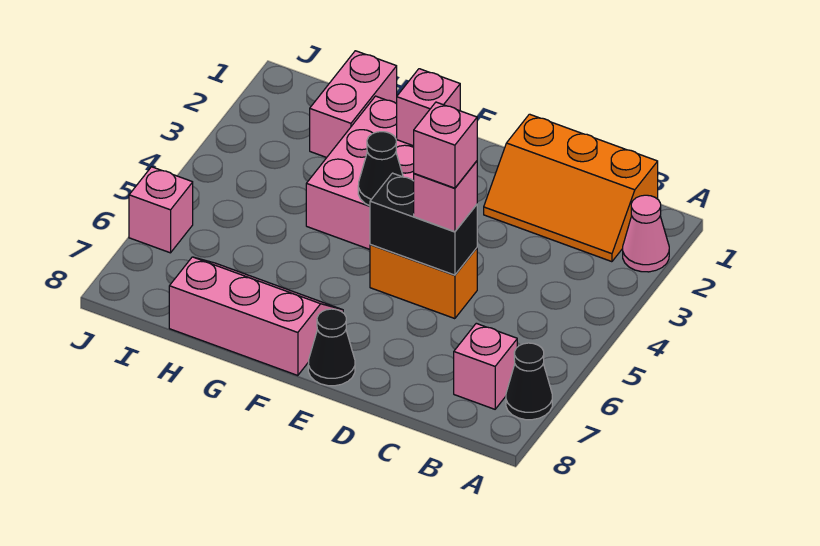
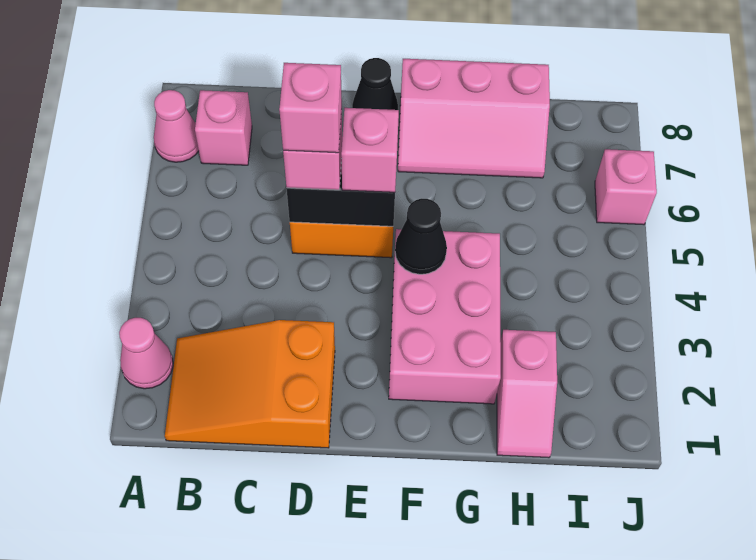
black 1x1 cone [506,343,552,420] -> pink 1x1 cone [154,90,199,162]
orange 2x3 slope [484,114,658,262] -> orange 2x3 slope turned to [165,320,335,448]
pink 1x1 brick [397,69,460,146] -> pink 1x1 brick moved to [341,108,399,192]
pink 1x2 brick [310,51,397,158] -> pink 1x2 slope [497,330,557,458]

